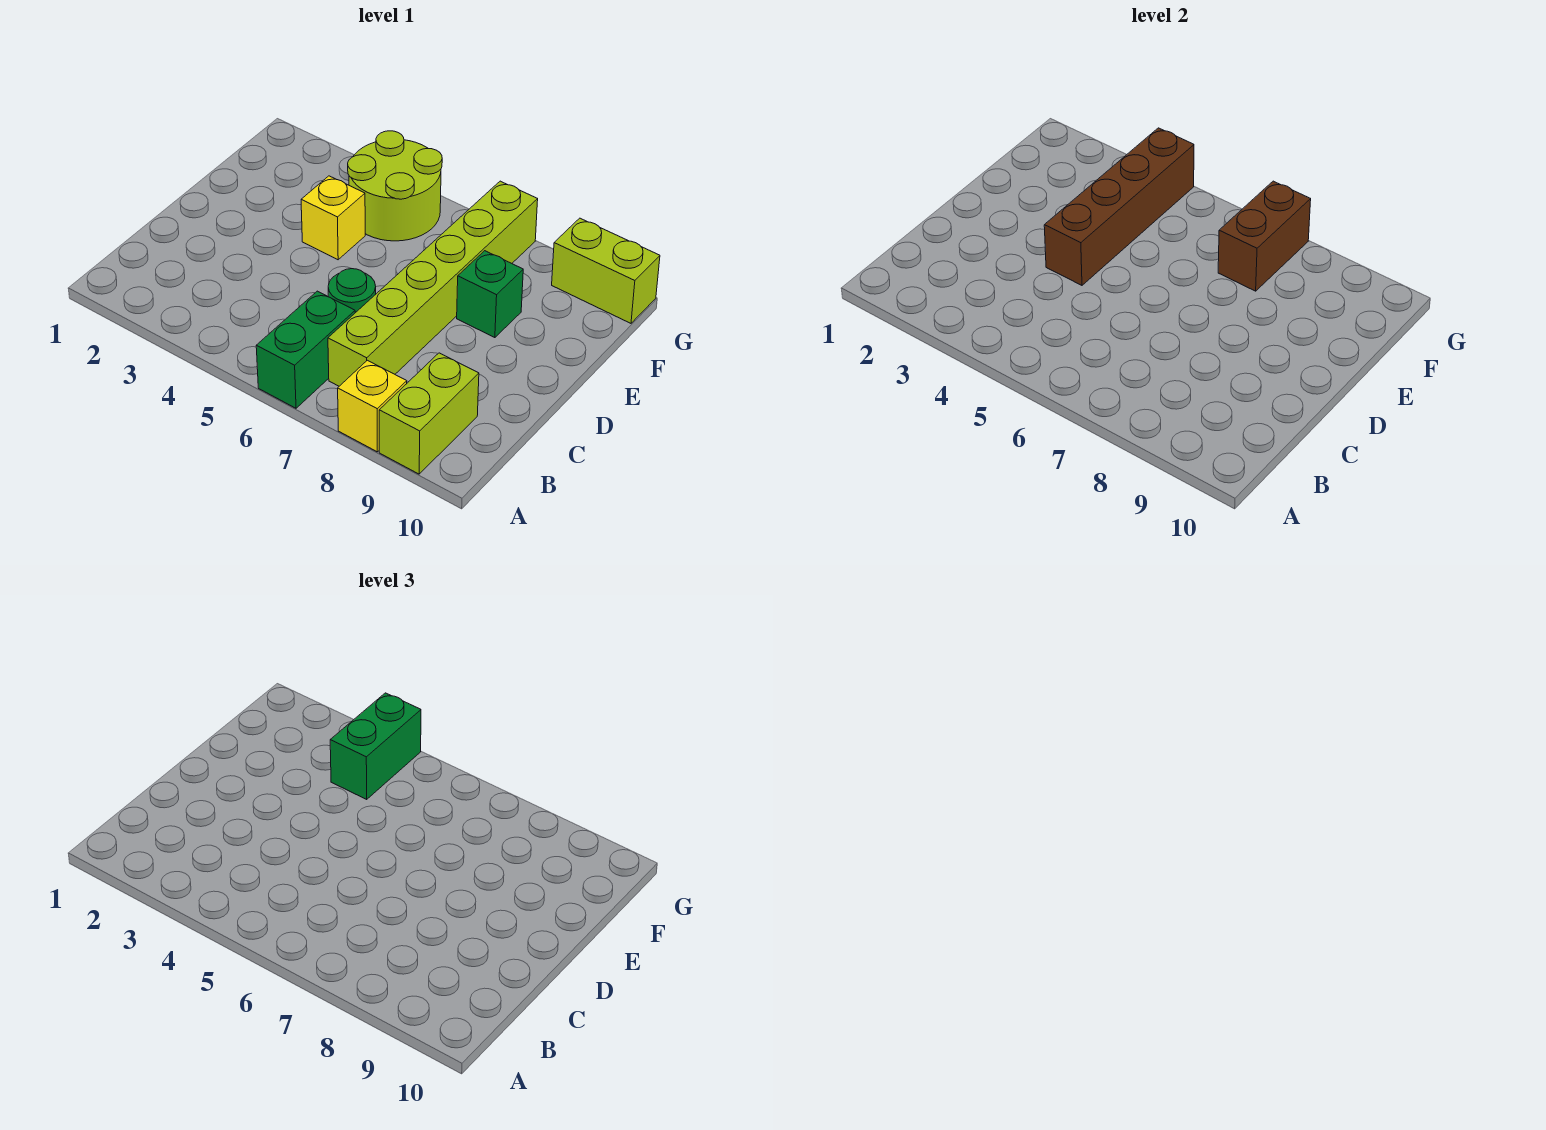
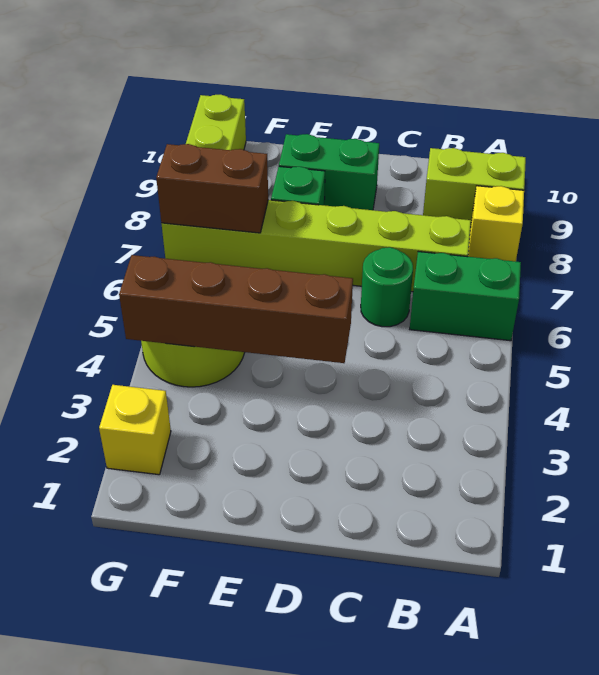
yellow 1x1 brick [301,176,365,260] -> yellow 1x1 brick moved to [99,385,171,475]
green 1x2 brick [330,693,421,799] -> green 1x2 brick moved to [279,134,379,210]

